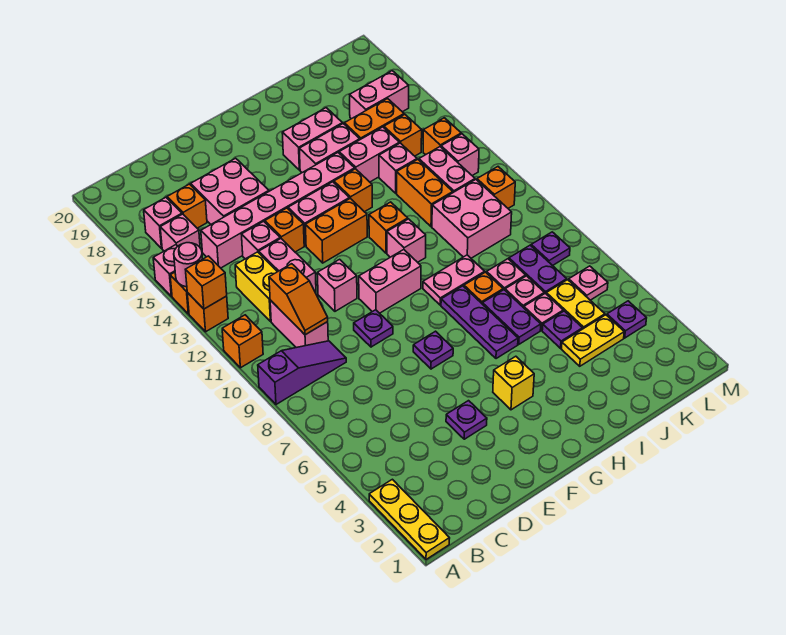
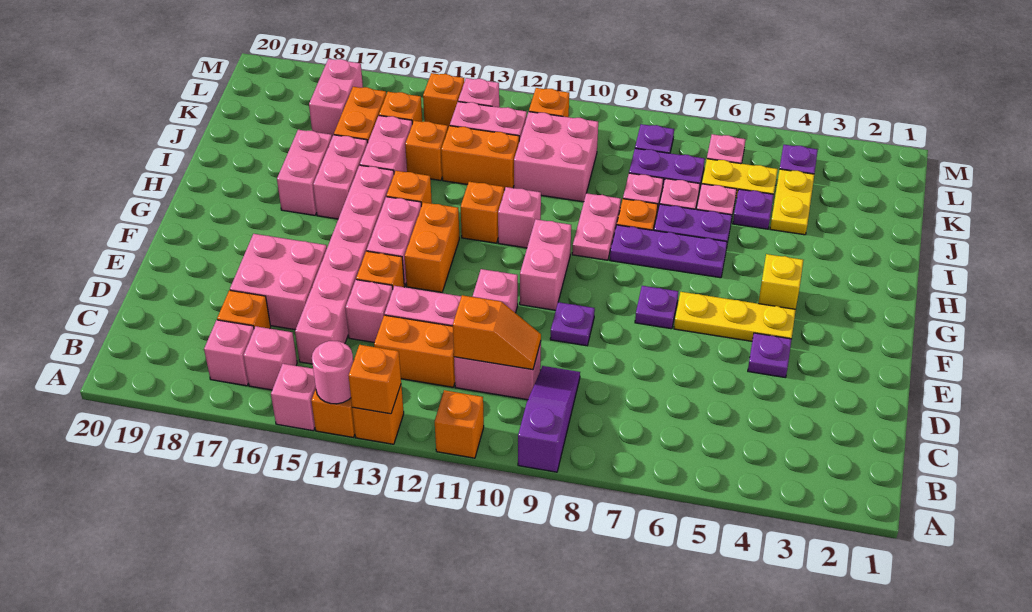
yellow 1x3 plate [369,479,450,559] -> yellow 1x3 plate moved to [674,292,796,341]
yellow 1x2 brick [235,252,277,322] -> orange 1x2 brick [374,315,455,387]
pink 1x1 brick [379,143,417,193] -> orange 1x1 brick [405,121,448,180]

